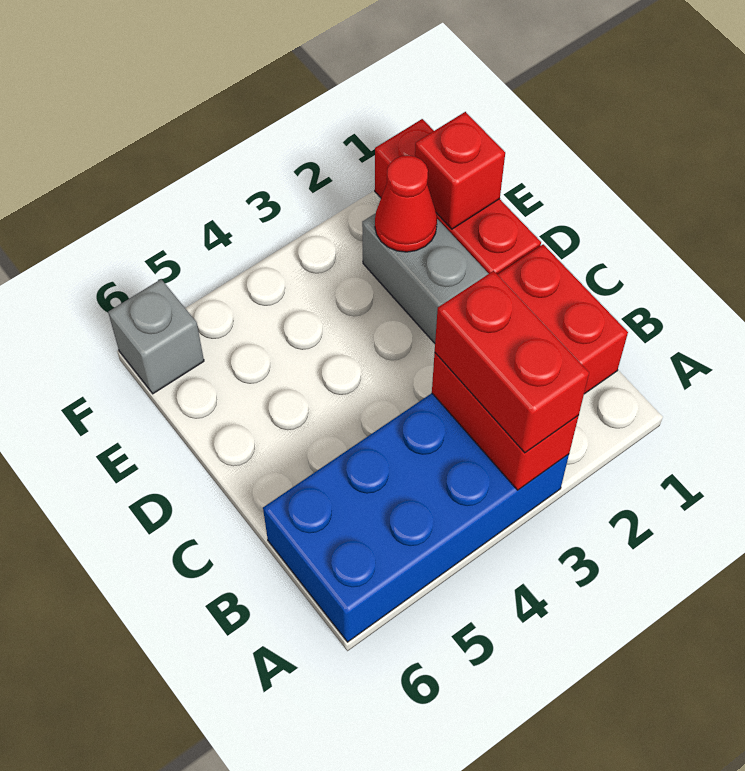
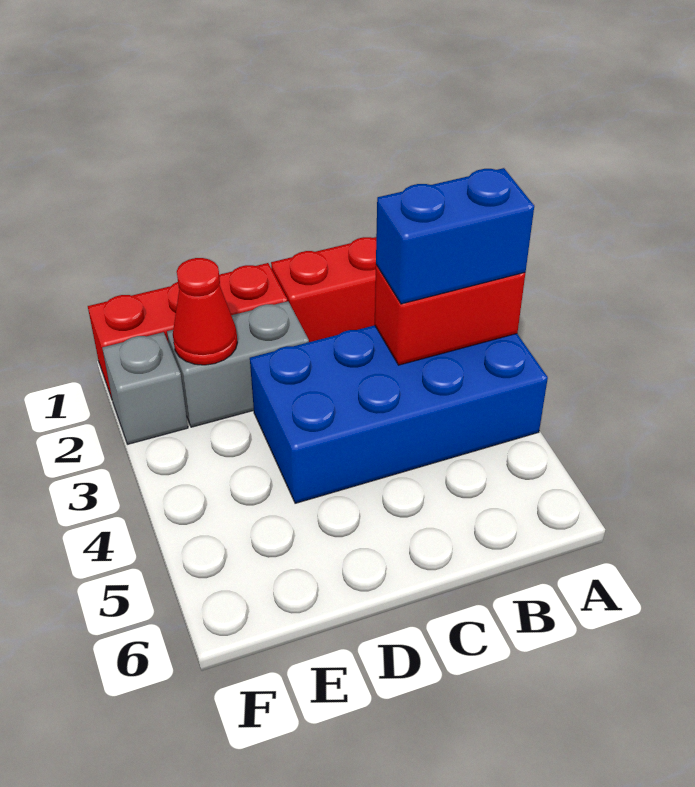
blue 2x4 brick [263,393,569,642] -> blue 2x4 brick turned to [250,325,548,503]
red 1x2 brick [435,271,589,453] -> blue 1x2 brick [376,168,534,304]
red 1x1 brick [415,112,505,229] -> none
grey 1x1 brick [108,279,204,394] -> grey 1x1 brick moved to [102,332,188,444]

